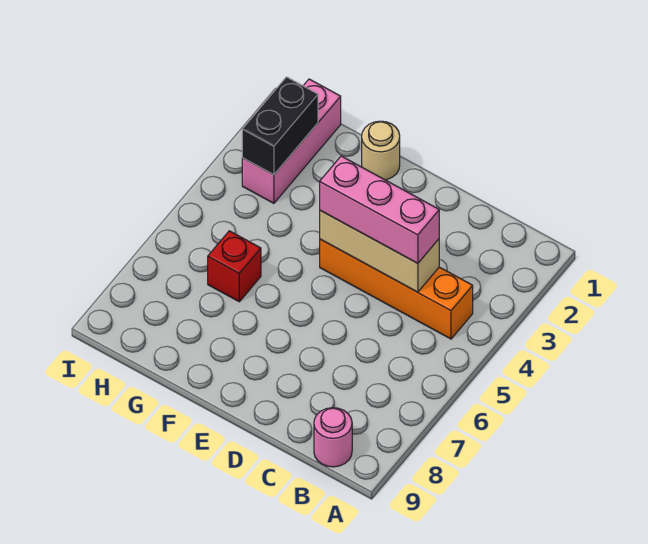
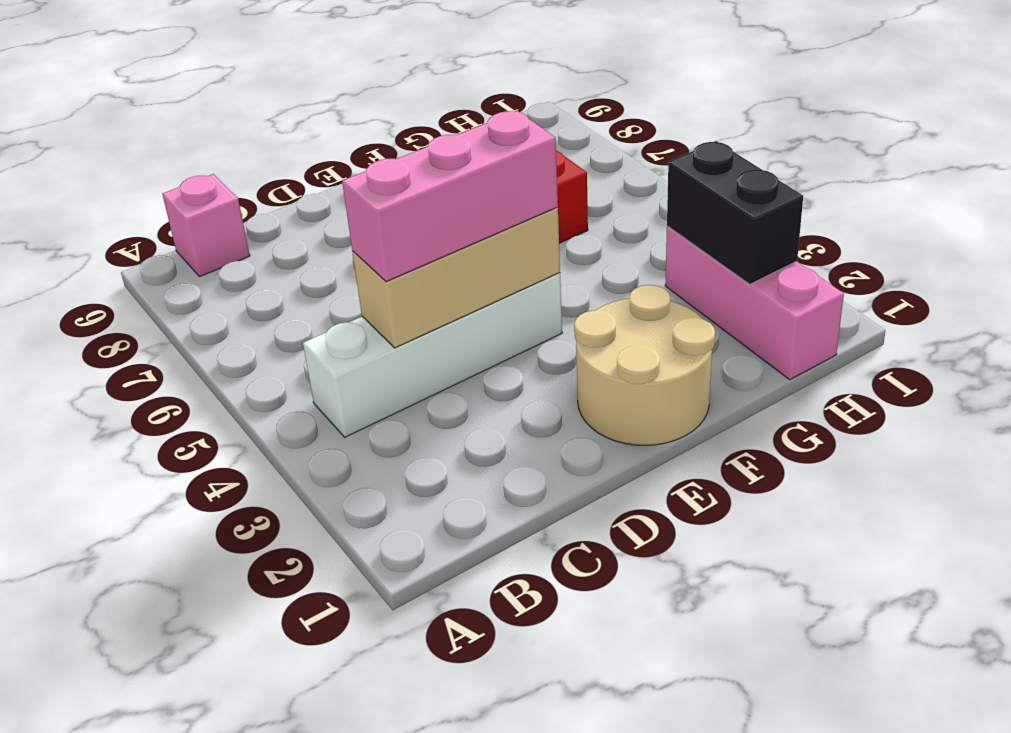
orange 1x4 brick [320,239,473,339] -> white 1x4 brick [303,273,562,437]
pink 1x1 round brick [314,408,352,467] -> pink 1x1 brick [162,174,250,277]
tan 1x1 round brick [362,121,400,180] -> tan 2x2 round brick [574,285,715,445]

